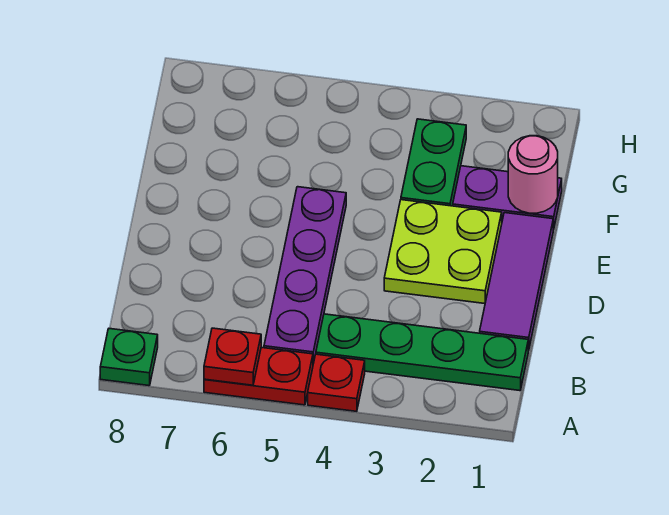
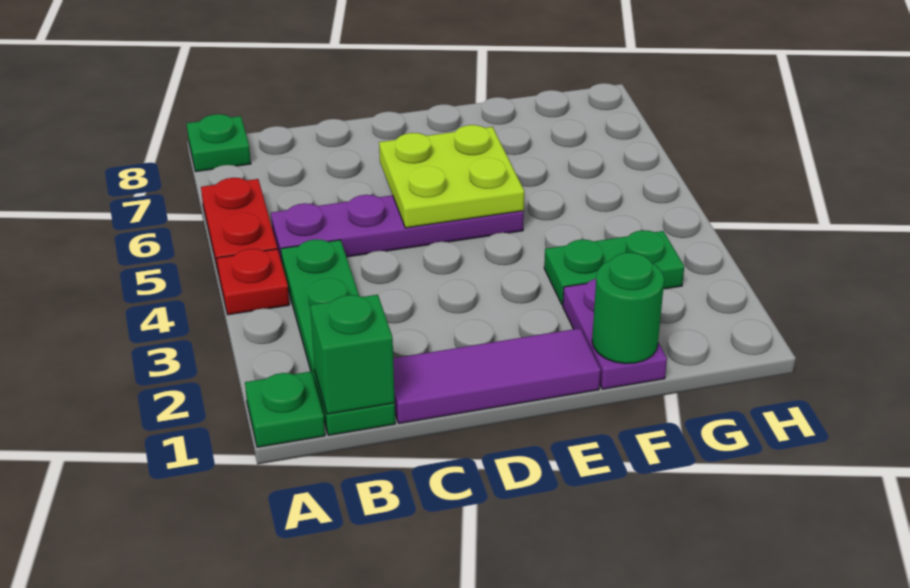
none -> green 1x1 plate [245,372,325,447]
red 1x1 plate [204,328,261,385] -> none
none -> green 1x1 brick [310,295,395,414]
lime 2x2 plate [384,200,502,304] -> lime 2x2 plate moved to [379,125,524,228]
pink 1x1 round brick [508,136,558,213] -> green 1x1 round brick [592,253,664,364]

